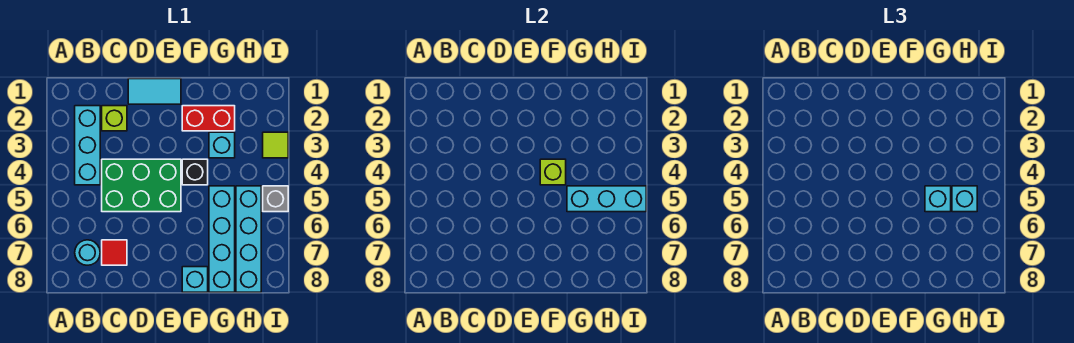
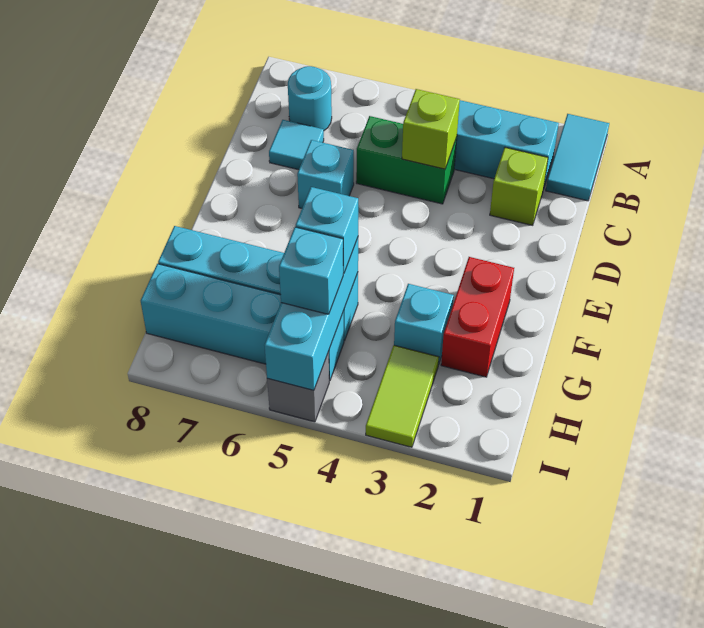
green 2x3 brick [102,159,181,212] -> green 1x2 brick [356,116,457,204]
red 1x1 tile [102,240,127,265] -> cyan 1x1 tile [269,120,324,170]
cyan 1x2 tile [128,79,181,104] -> cyan 1x2 tile moved to [546,114,609,201]
black 1x1 brick [182,159,208,185] -> none
lime 1x1 brick [540,159,566,185] -> lime 1x1 brick moved to [402,89,460,169]
cyan 1x1 brick [182,267,208,292] -> cyan 1x1 brick moved to [297,140,354,208]
lime 1x1 tile [263,132,288,158] -> lime 1x2 tile [366,345,439,447]

